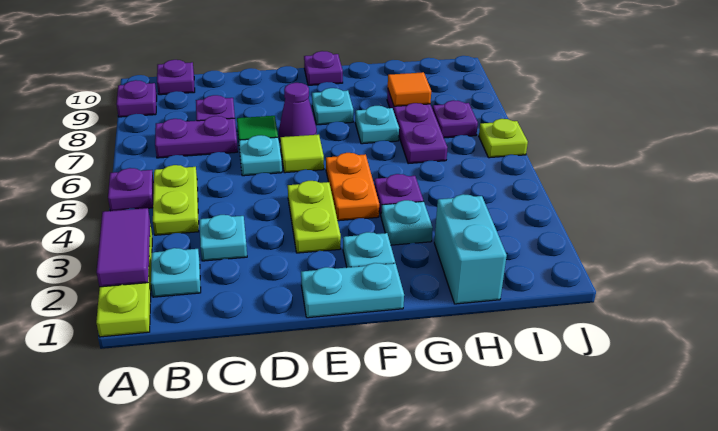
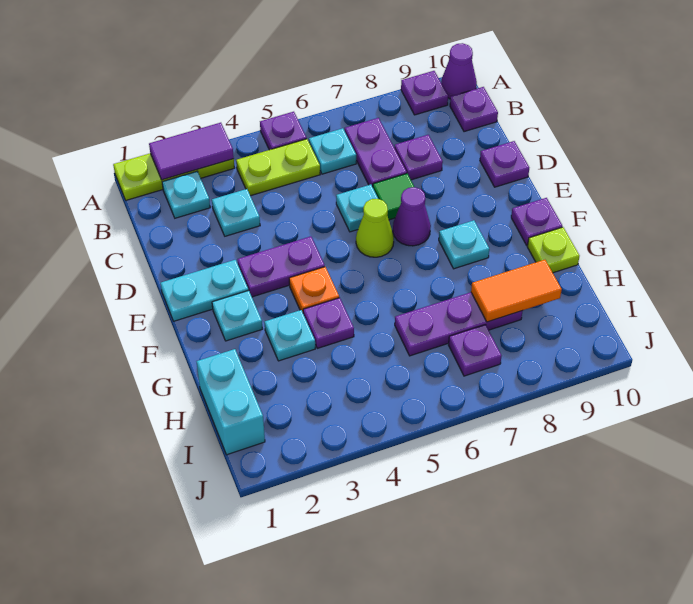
none -> purple 1x1 cone [441,43,477,99]
none -> purple 1x1 plate [480,141,529,187]
cyan 1x2 plate [301,263,404,318] -> cyan 1x2 plate turned to [160,260,248,321]
lime 1x2 plate [288,181,341,253] -> purple 1x2 plate [238,236,325,297]
lime 1x1 tile [280,135,324,173] -> lime 1x1 cone [356,199,394,257]
orange 1x2 plate [326,153,379,221] -> orange 1x1 plate [289,267,339,312]
cyan 1x1 plate [355,106,399,144] -> cyan 1x1 plate moved to [309,128,356,174]
cyan 1x2 brick [434,194,507,304] -> cyan 1x2 brick turned to [196,349,265,455]
orange 1x1 tile [388,72,431,106] -> orange 1x2 tile [471,260,562,322]
lime 1x1 plate [479,119,528,158] -> lime 1x1 plate moved to [528,227,579,273]

